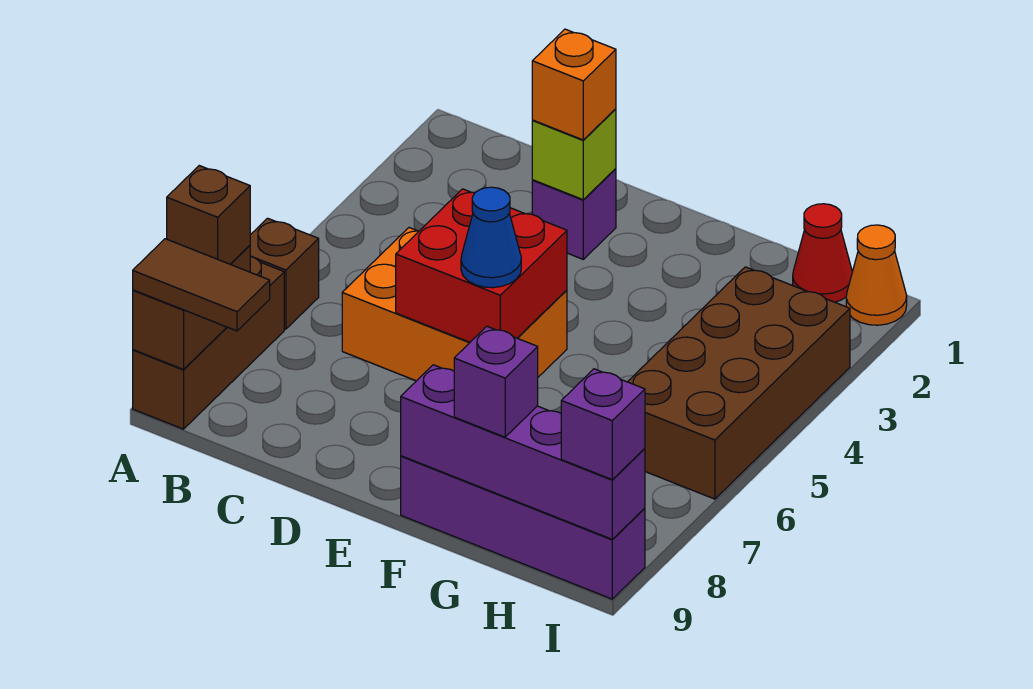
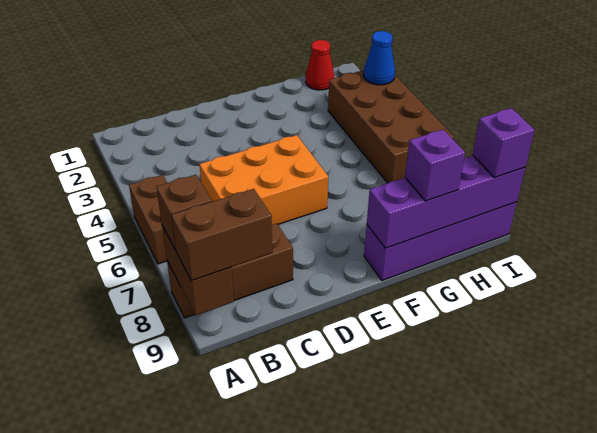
brown 1x1 brick [250,218,319,329] -> brown 1x2 brick [129,175,167,264]
brown 1x3 brick [133,256,284,429] -> brown 1x3 brick turned to [167,223,293,318]
brown 1x2 tile [133,239,270,331] -> brown 1x2 brick [172,189,272,281]
purple 1x1 brick [532,169,616,259] -> none
lime 1x1 brick [532,109,616,200] -> none
orange 1x1 brick [532,29,616,140] -> none
red 2x2 brick [396,189,567,342] -> none
blue 1x1 cone [461,187,521,288] -> blue 1x1 cone moved to [364,31,395,85]
orange 1x1 cone [846,225,907,325] -> none

